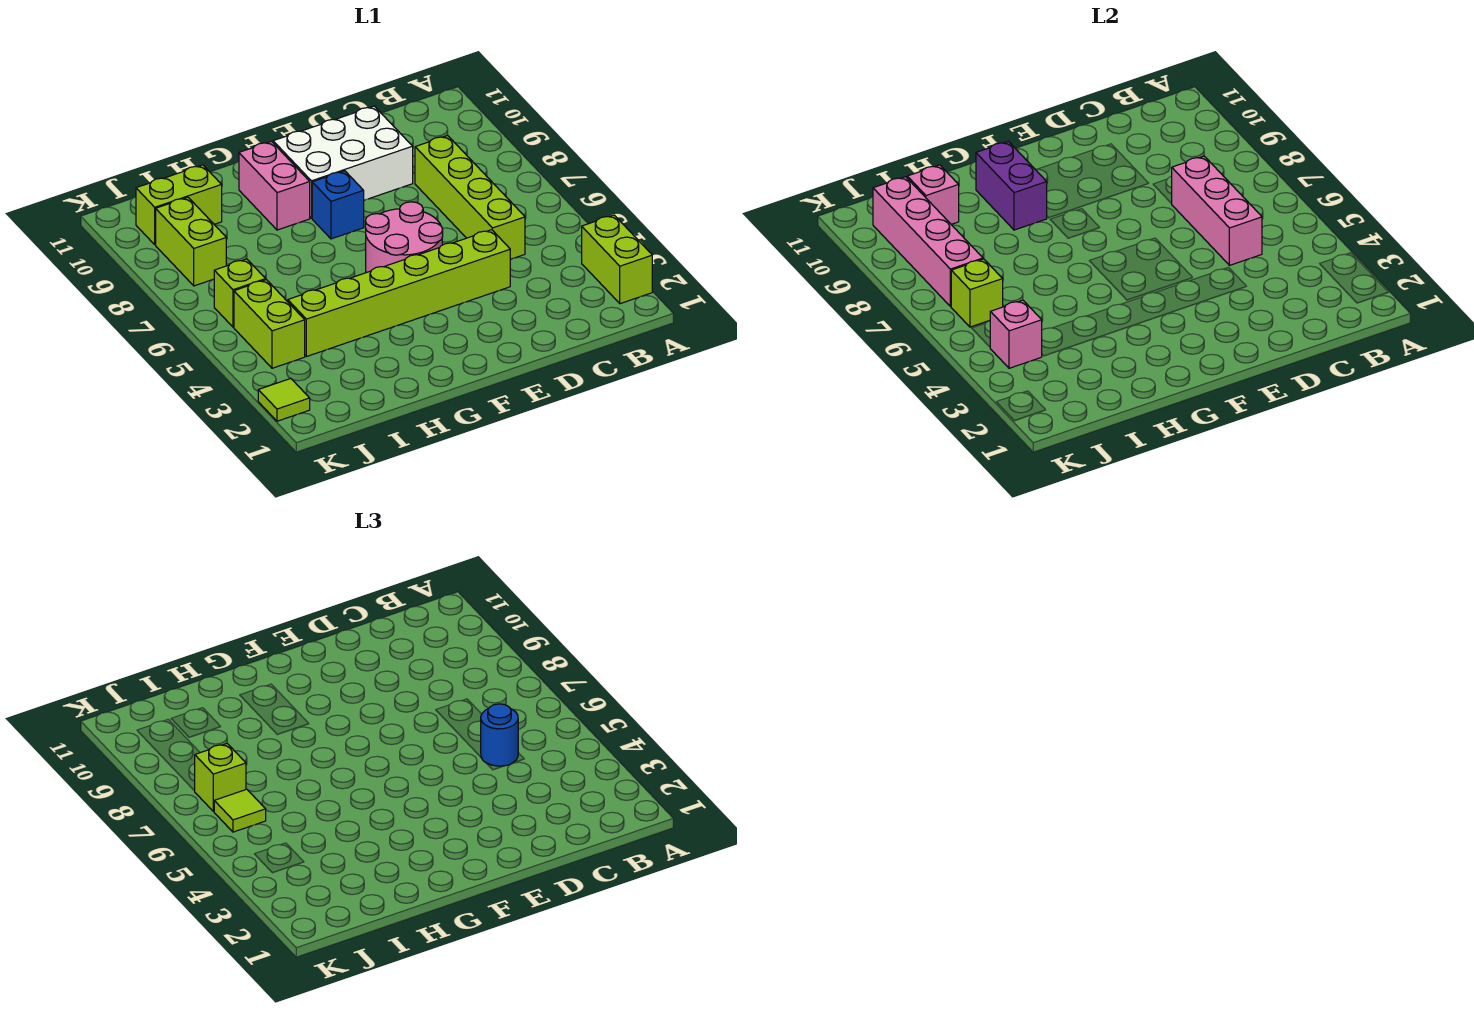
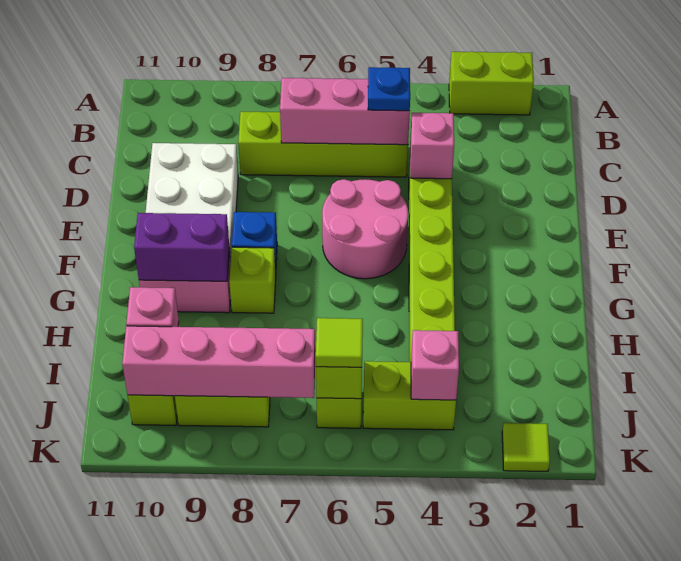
blue 1x1 round brick [481,704,518,766] -> blue 1x1 plate [368,67,410,111]
none -> pink 1x1 brick [410,113,454,179]
lime 1x1 brick [195,744,246,812] -> lime 1x1 brick moved to [229,247,276,313]

